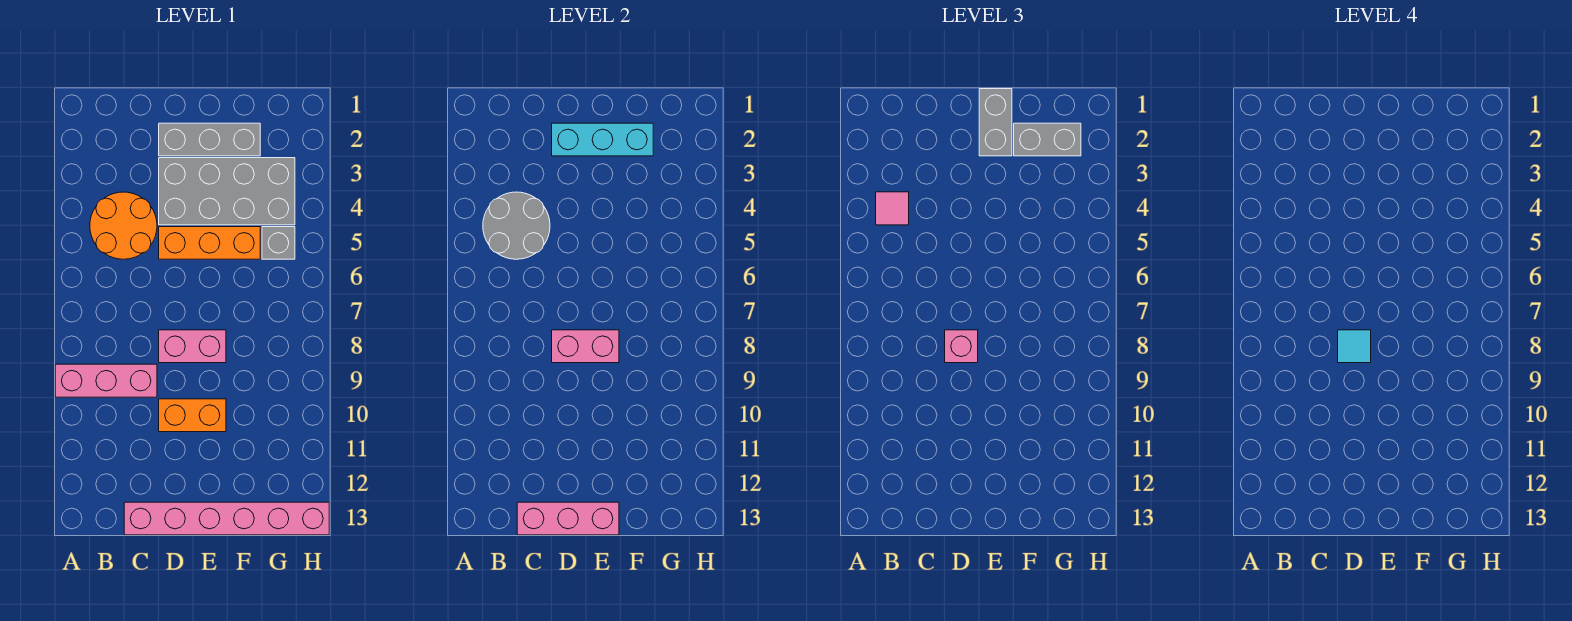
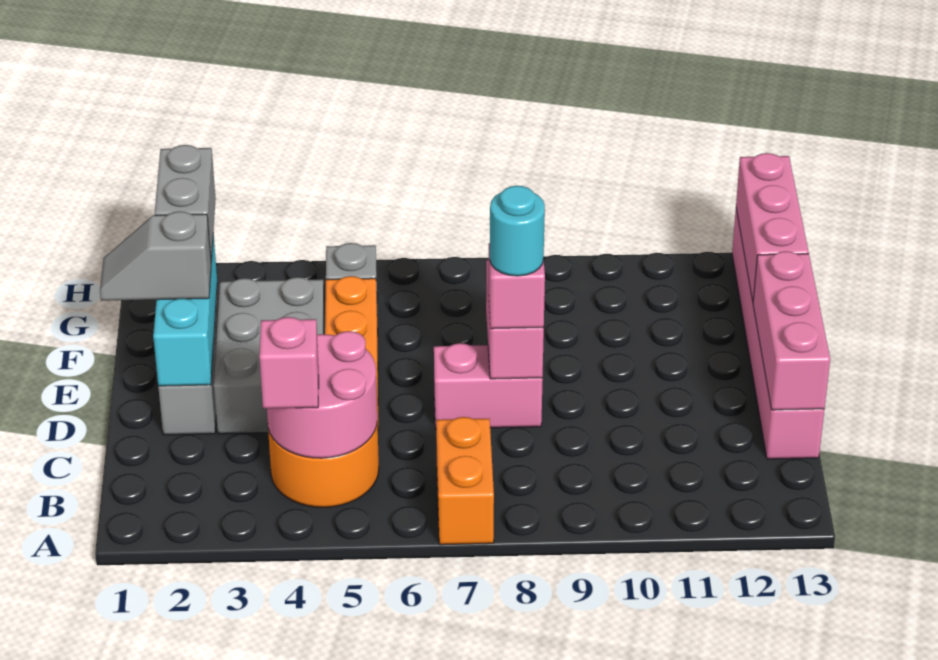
pink 1x3 brick [55,364,157,397] -> pink 1x3 brick moved to [736,153,809,301]
grey 2x2 round brick [483,192,550,259] -> pink 2x2 round brick [267,331,377,458]
pink 1x1 tile [876,192,909,225] -> pink 1x1 brick [259,317,319,409]
grey 2x4 brick [159,158,295,225] -> grey 2x3 brick [214,277,325,434]
pink 1x2 brick [159,330,226,363] -> pink 1x2 brick turned to [434,343,543,429]
cyan 1x1 tile [1338,330,1371,363] -> cyan 1x1 round brick [490,186,545,276]
orange 1x2 brick [159,399,226,432] -> orange 1x2 brick moved to [436,417,494,545]
grey 1x2 brick [979,89,1012,156] -> grey 1x2 slope [100,211,211,301]

